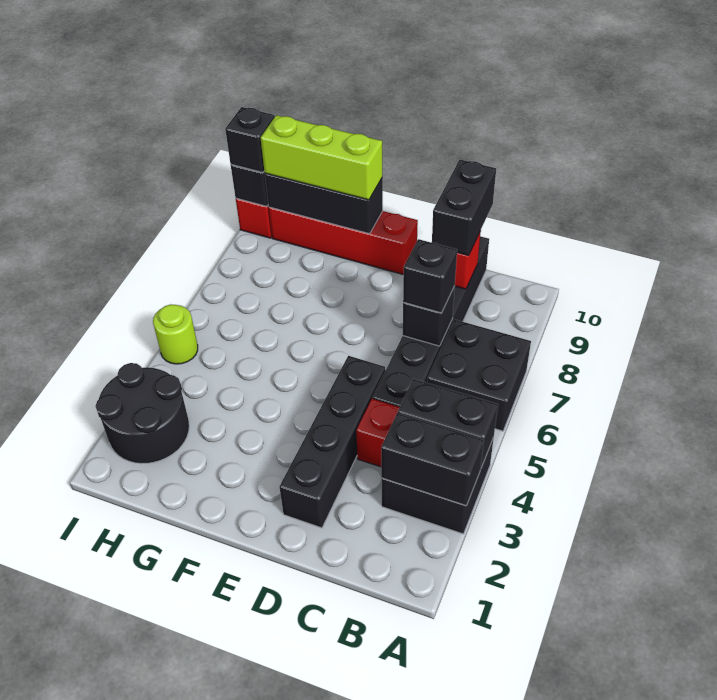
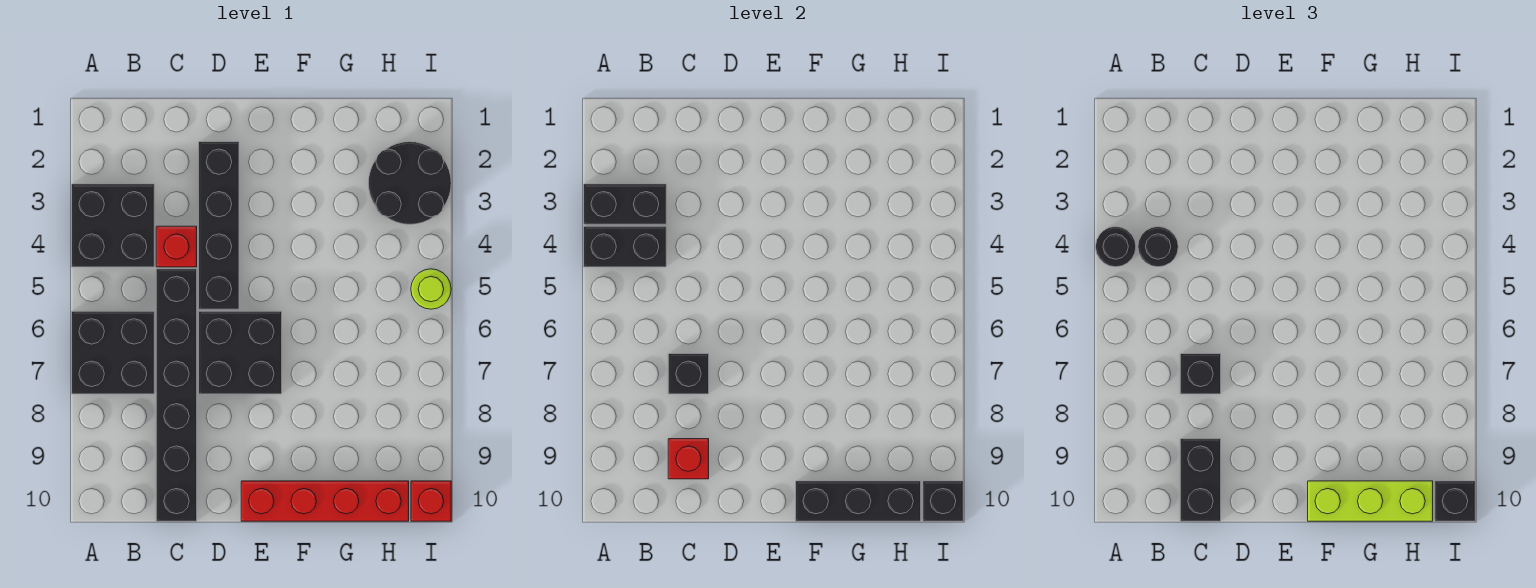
none -> black 1x1 round brick [1096,227,1136,267]
none -> black 1x1 round brick [1138,227,1178,267]
none -> black 2x2 brick [199,311,282,394]

